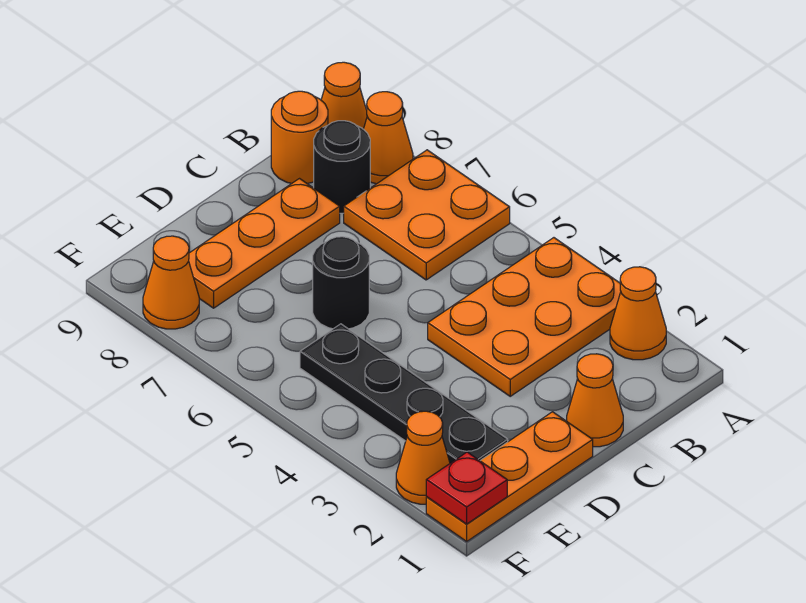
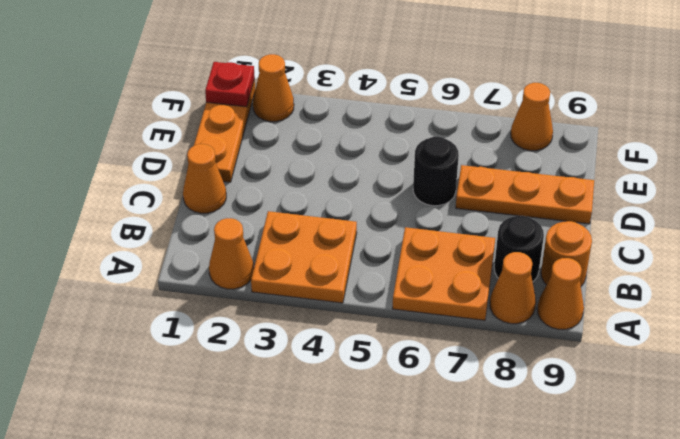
orange 2x3 plate [428,238,621,396] -> orange 2x2 plate [251,211,357,303]
orange 1x3 plate [189,179,340,308] -> orange 1x3 plate turned to [456,165,594,224]
black 1x4 plate [300,324,508,463] -> none

